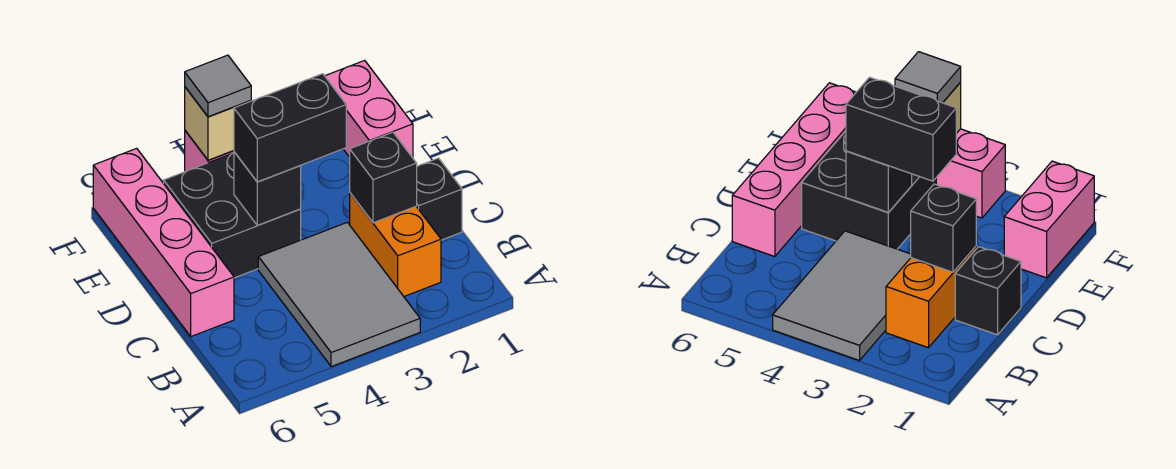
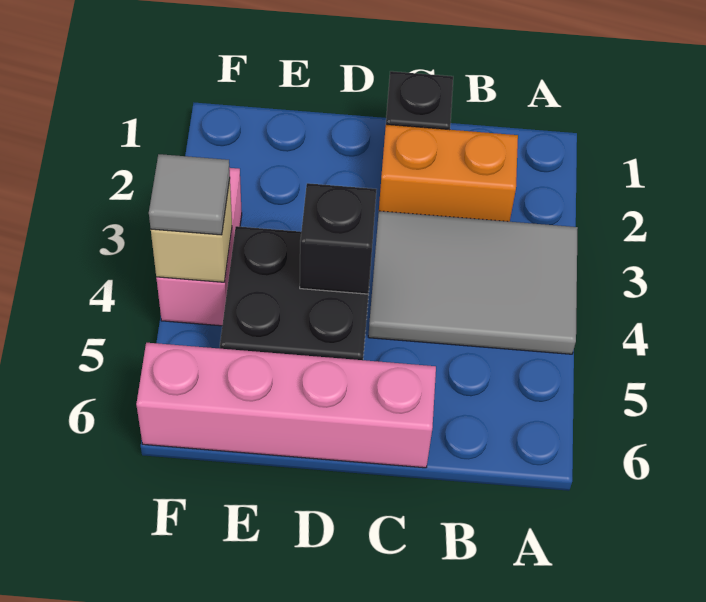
black 1x1 brick [350,132,417,223] -> none
black 1x2 brick [234,74,346,182] -> none
pink 1x2 brick [325,60,413,158] -> none

